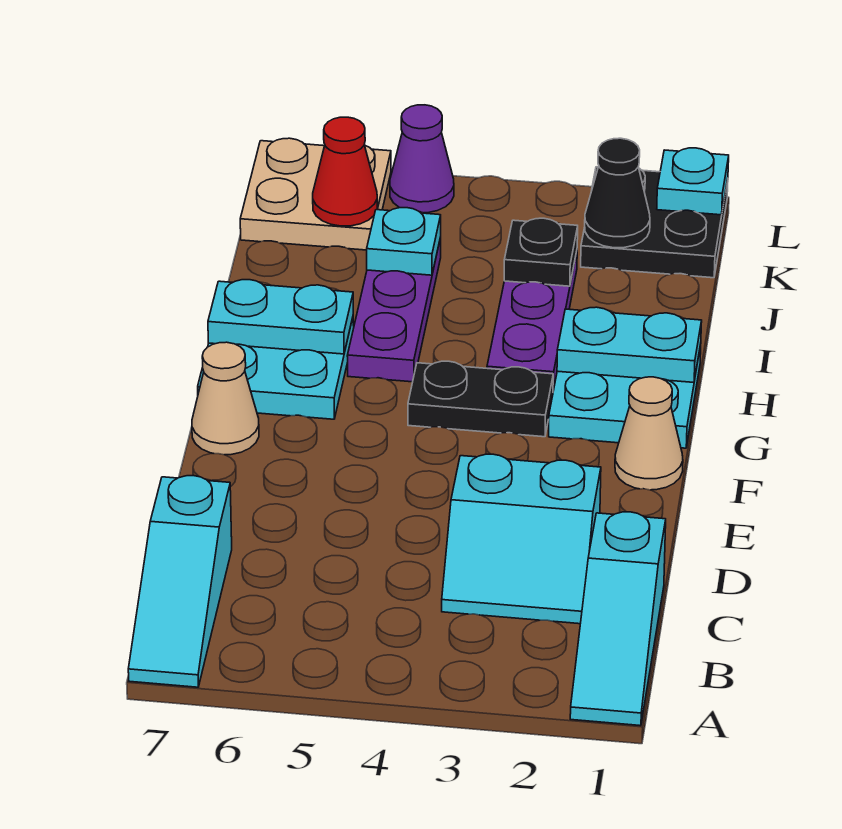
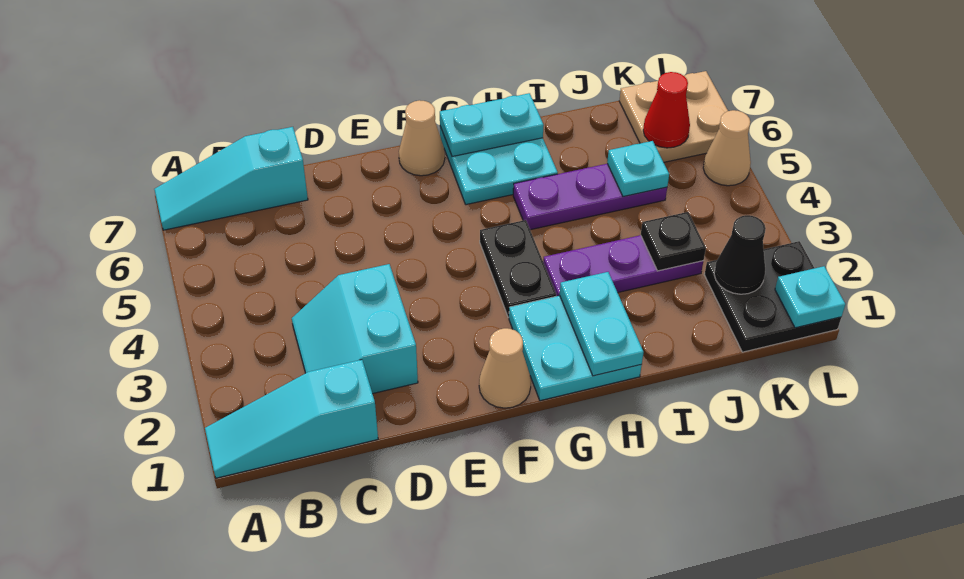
cyan 1x2 plate [208,280,353,354] -> cyan 1x2 plate turned to [440,93,544,157]
purple 1x1 cone [390,105,454,213] -> tan 1x1 cone [703,110,751,186]

